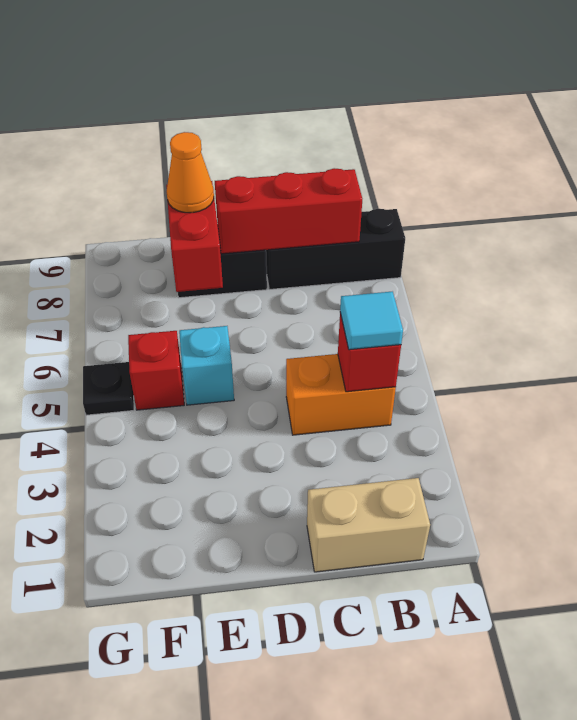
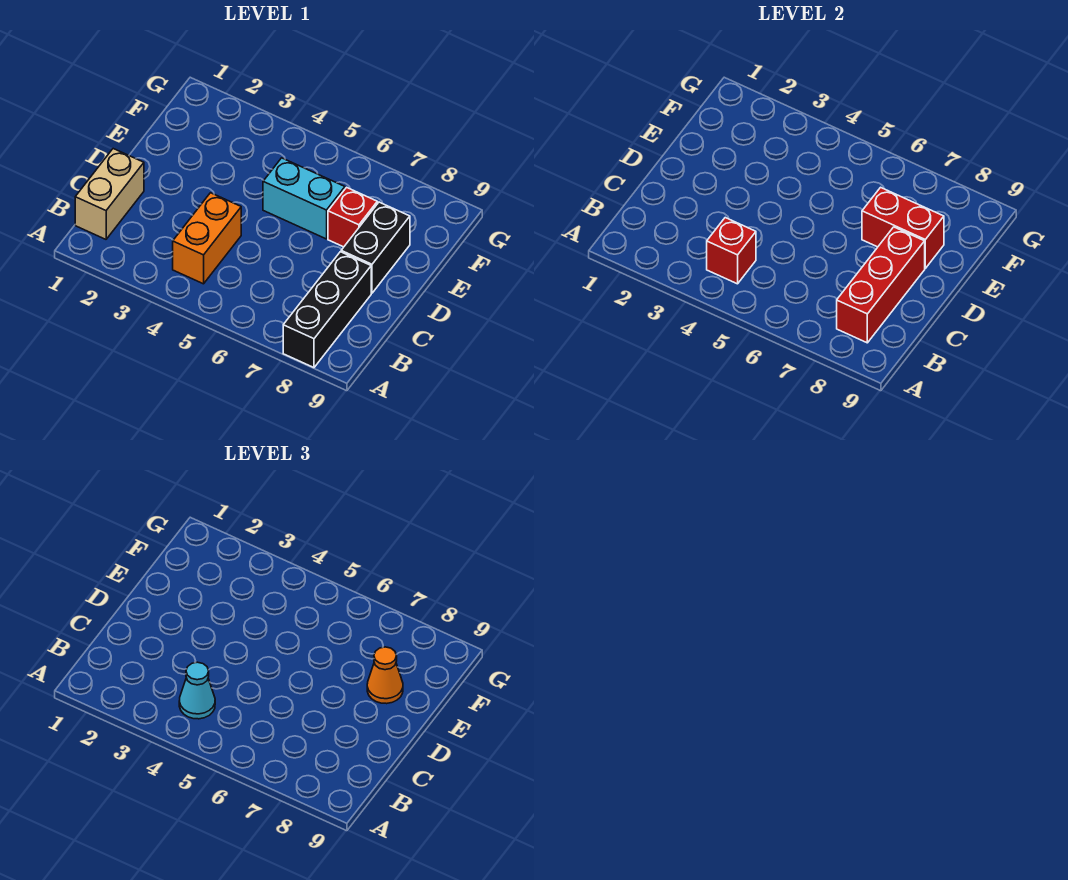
cyan 1x1 tile [340,292,403,350] -> cyan 1x1 cone [179,662,215,719]
cyan 1x1 brick [179,326,234,405] -> cyan 1x2 brick [263,158,345,239]
red 1x1 brick [128,331,184,410] -> red 1x1 brick moved to [328,187,377,247]
black 1x1 plate [83,362,134,415] -> none

